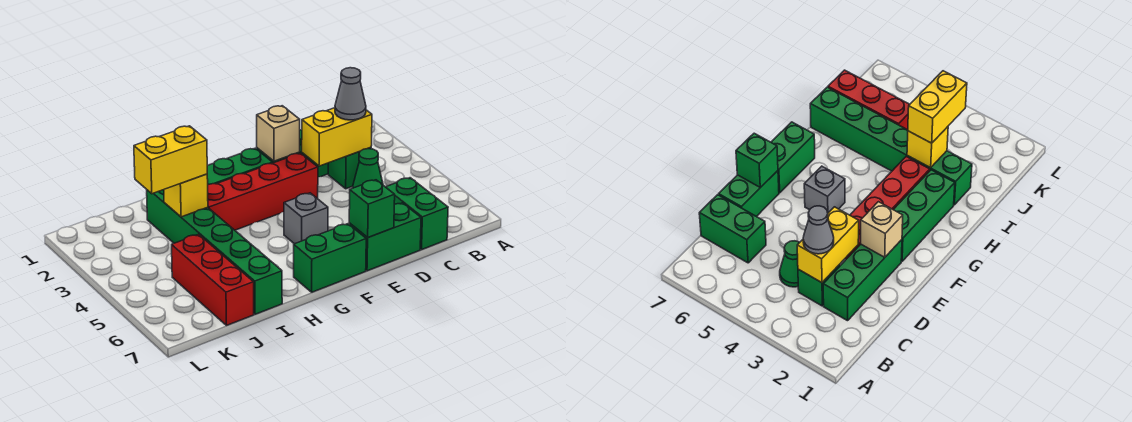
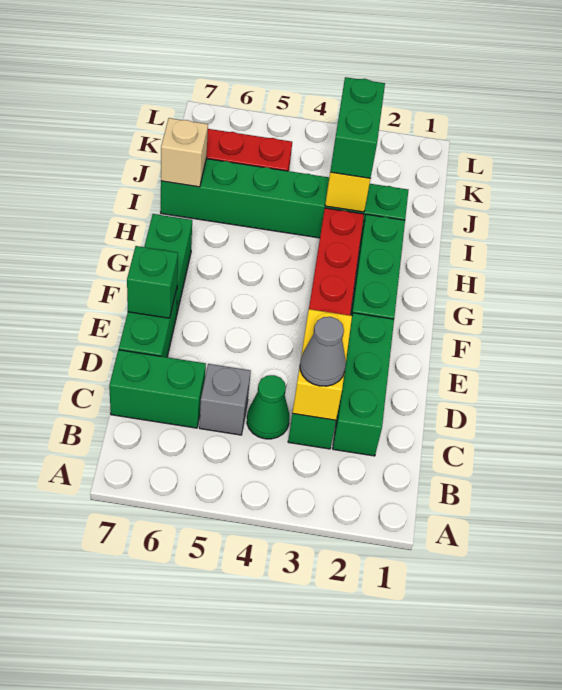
tan 1x1 brick [257,106,300,161] -> tan 1x1 brick moved to [161,118,208,187]
grey 1x1 brick [284,193,328,244] -> grey 1x1 brick moved to [199,364,251,435]
yellow 1x2 brick [134,126,207,194] -> green 1x2 brick [330,77,385,178]

